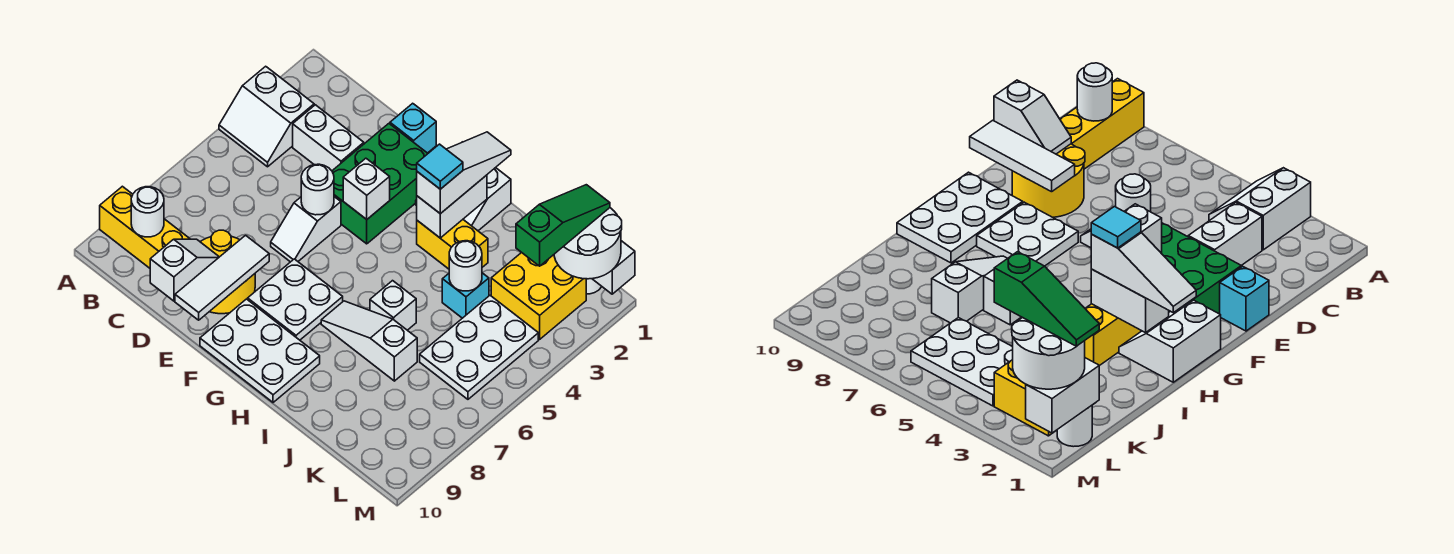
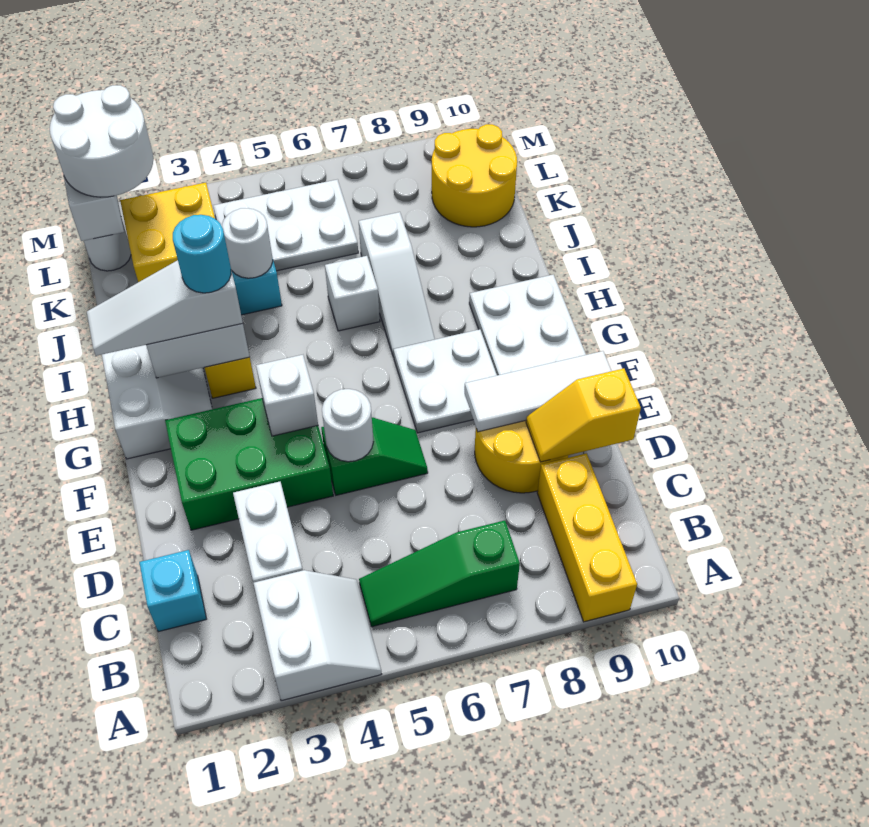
white 1x1 round brick [131,187,164,237] -> none
white 1x2 slope [150,239,219,301] -> yellow 1x2 slope [526,368,641,462]
cyan 1x1 brick [390,103,436,153] -> cyan 1x1 brick moved to [139,550,206,632]
white 1x2 slope [271,197,341,262] -> green 1x2 slope [321,417,428,495]
cyan 1x1 tile [417,144,463,189] -> cyan 1x1 round brick [173,215,231,293]
none -> yellow 2x2 round brick [432,124,517,227]
green 1x3 slope [516,185,610,266] -> green 1x3 slope moved to [359,520,520,627]

